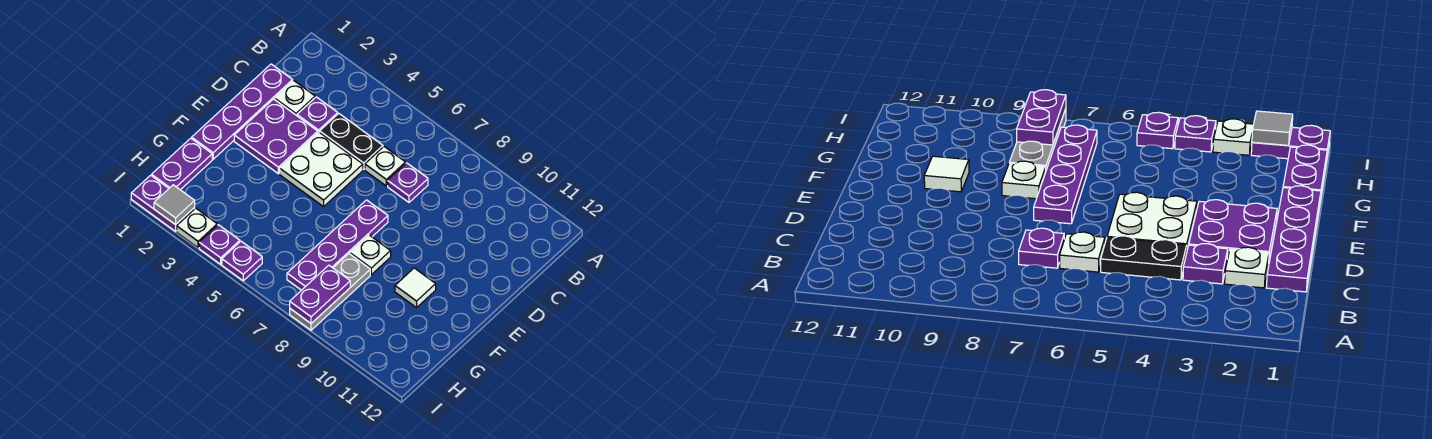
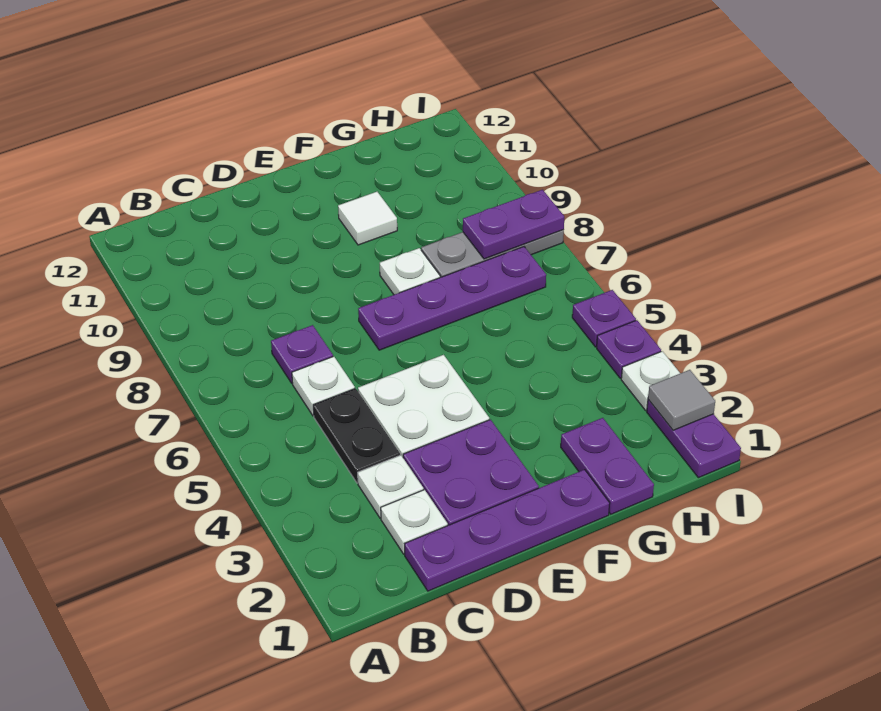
purple 1x1 plate [297,97,338,132] -> white 1x1 plate [358,455,424,518]
purple 1x2 plate [152,138,212,190] -> purple 1x2 plate turned to [561,418,654,514]

